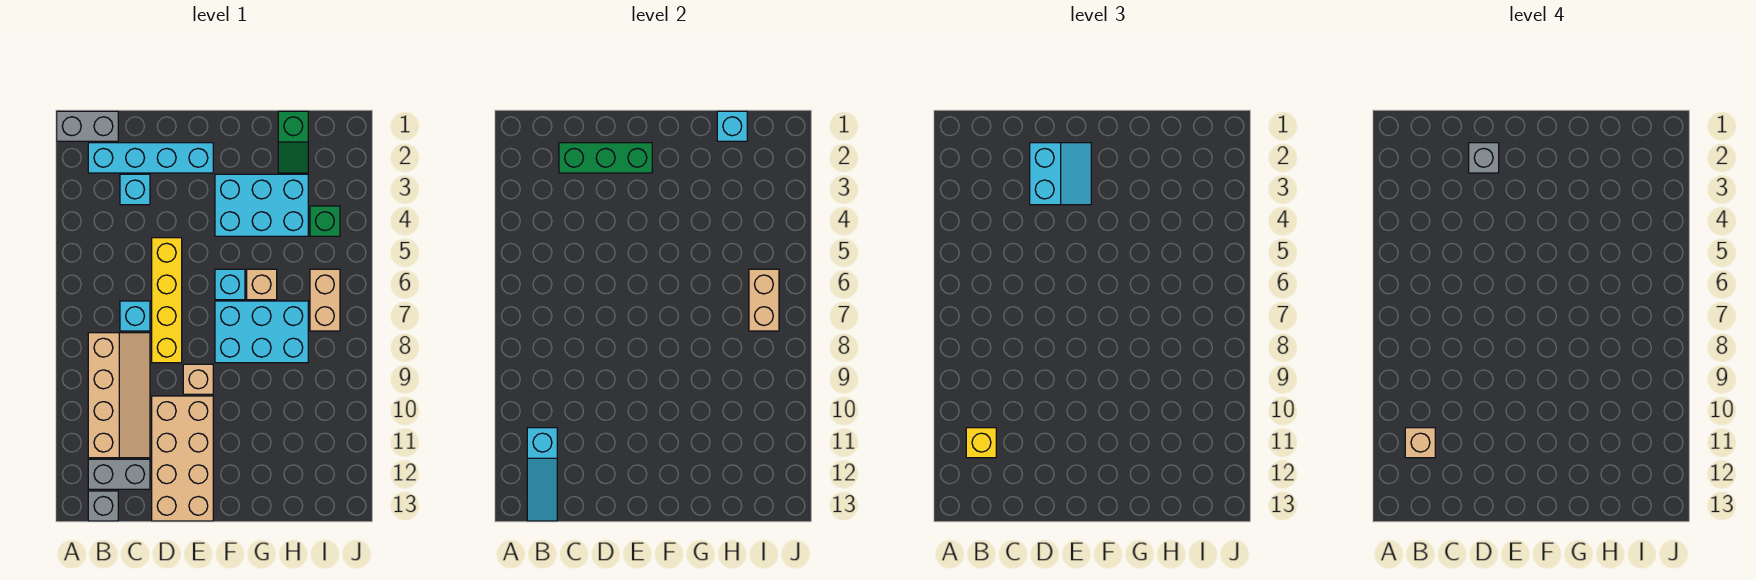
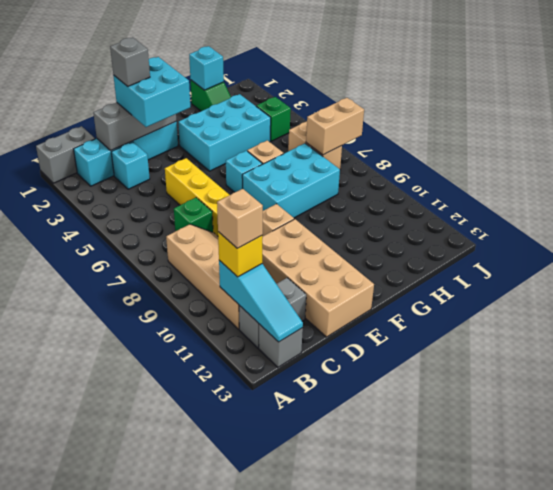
green 1x3 brick [559,143,652,173] -> grey 1x3 brick [93,102,176,151]
cyan 1x1 brick [120,301,150,331] -> green 1x1 brick [174,198,213,232]
cyan 2x2 slope [1030,143,1091,205] -> cyan 2x2 brick [113,57,190,127]
tan 1x2 brick [749,269,779,331] -> tan 1x2 brick turned to [306,98,364,155]

